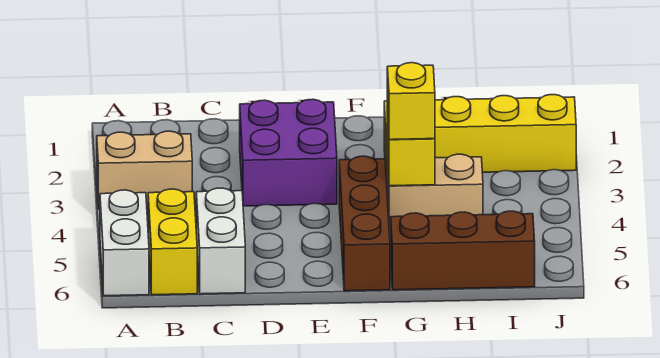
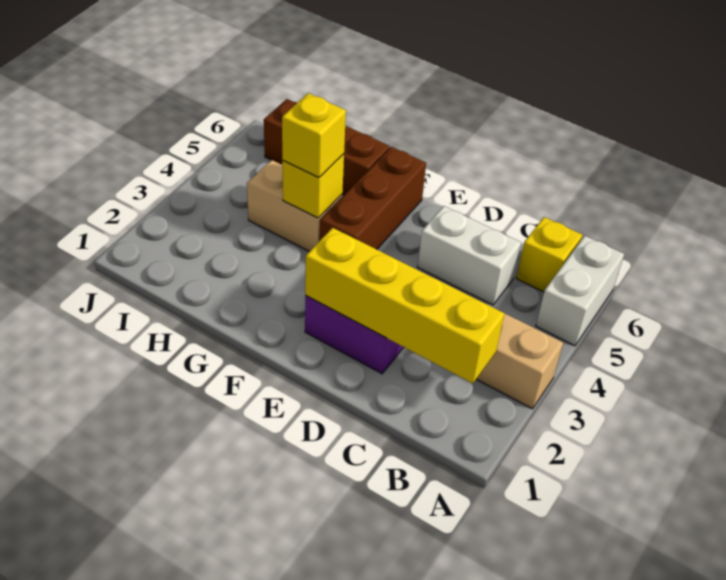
yellow 1x2 brick [148,189,197,295] -> yellow 1x1 brick [516,217,582,292]
white 1x2 brick [196,188,245,294] -> white 1x2 brick turned to [418,206,521,305]
yellow 1x4 brick [384,95,576,174] -> yellow 1x4 brick moved to [305,228,504,383]

